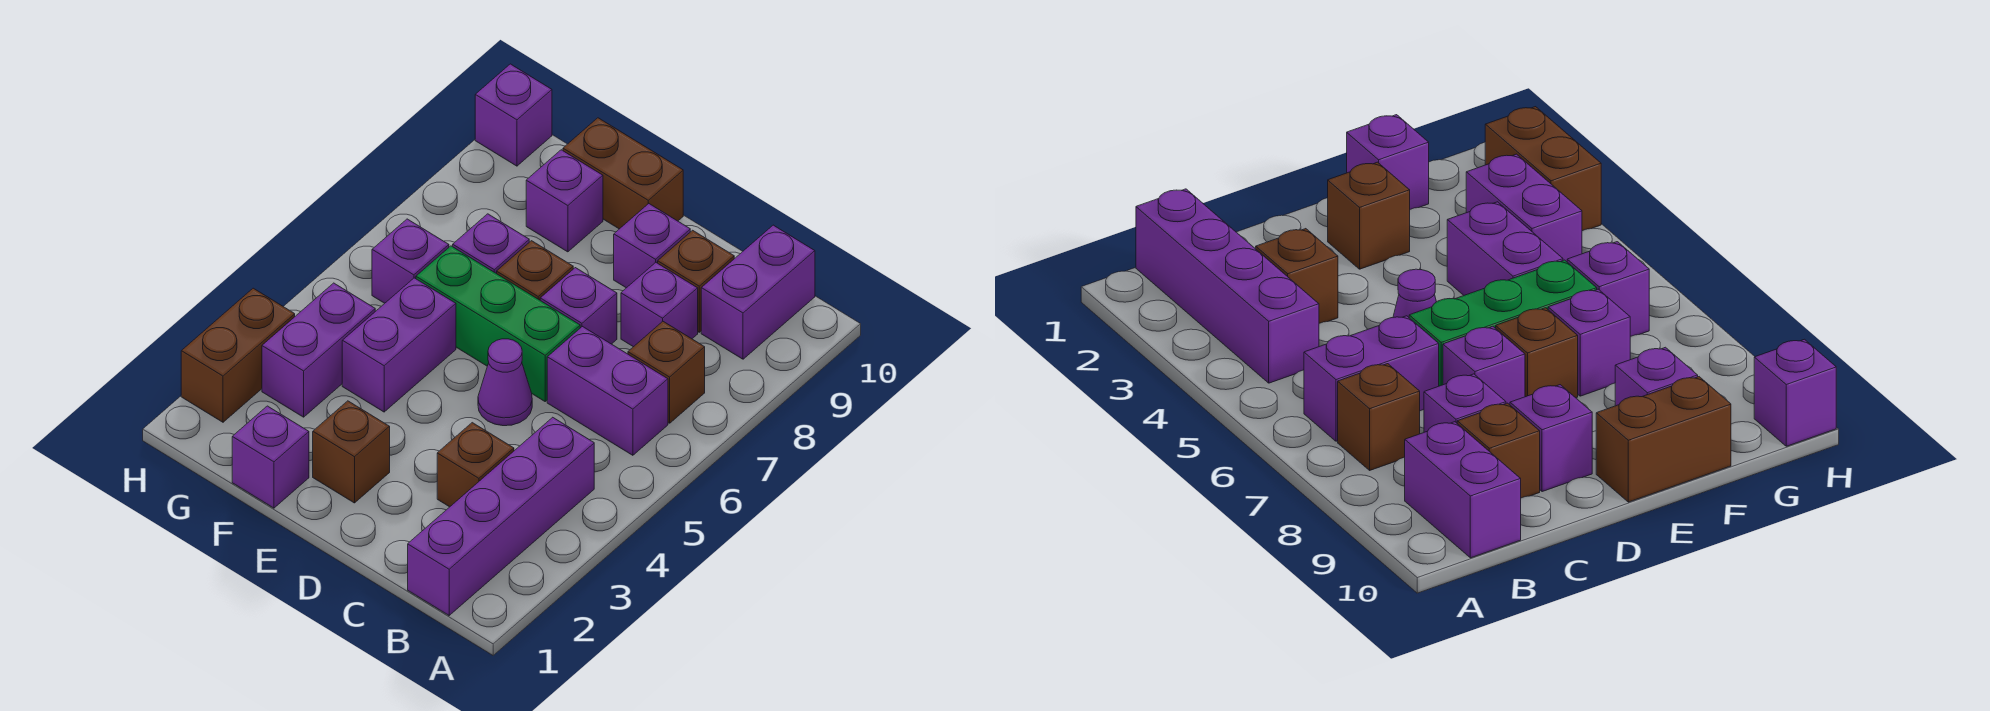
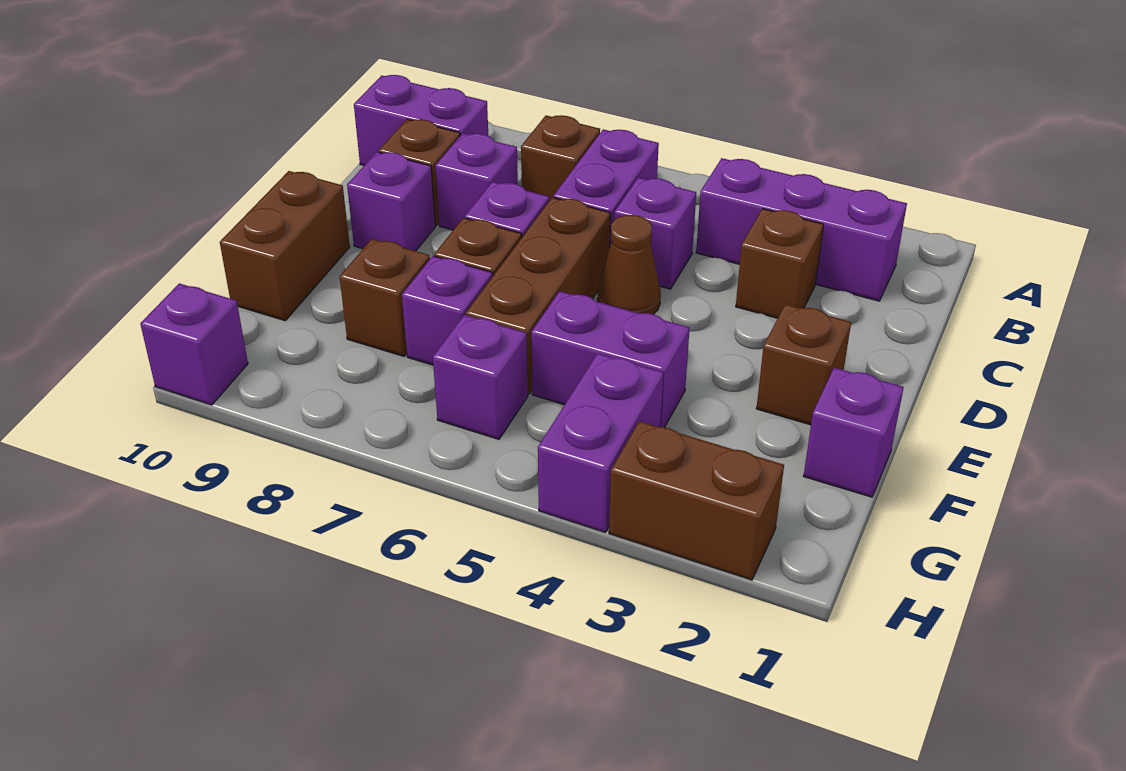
purple 1x4 brick [408,417,594,615] -> purple 1x3 brick [696,158,907,301]
purple 1x1 cone [478,339,532,426] -> brown 1x1 cone [597,215,661,314]
green 1x3 brick [416,246,580,401] -> brown 1x3 brick [466,197,610,394]
none -> brown 1x1 brick [339,239,430,356]
purple 1x1 brick [526,150,603,252] -> purple 1x1 brick moved to [614,177,696,289]
purple 1x2 brick [262,283,375,417] -> purple 1x2 brick turned to [538,353,663,533]

